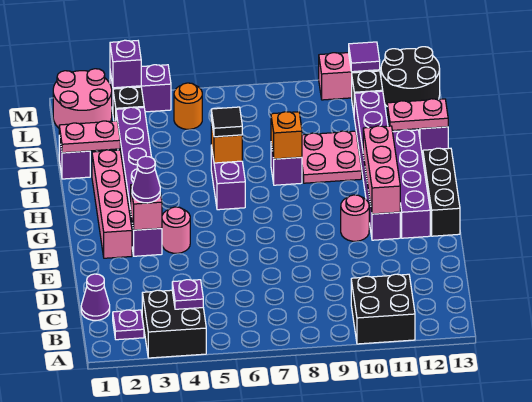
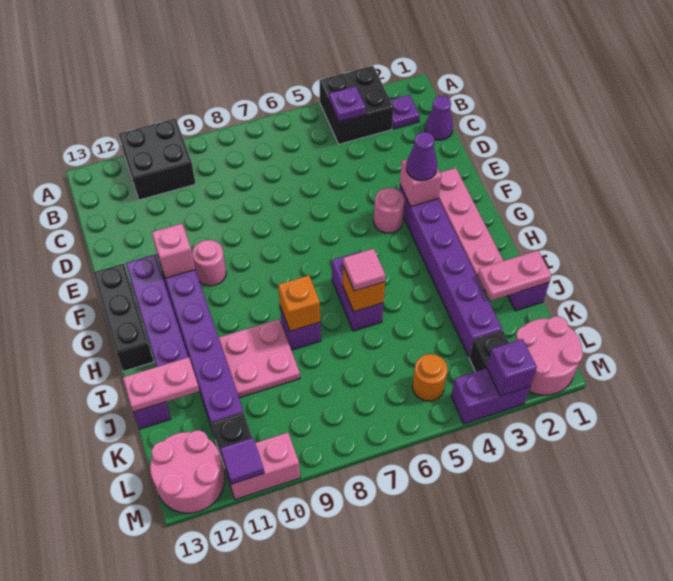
pink 1x3 brick [363,126,400,214] -> pink 1x1 brick [152,224,195,278]
black 1x1 tile [211,107,242,137] -> pink 1x1 tile [343,249,385,291]
black 2x2 round brick [381,47,440,106] -> pink 2x2 round brick [150,430,225,513]

